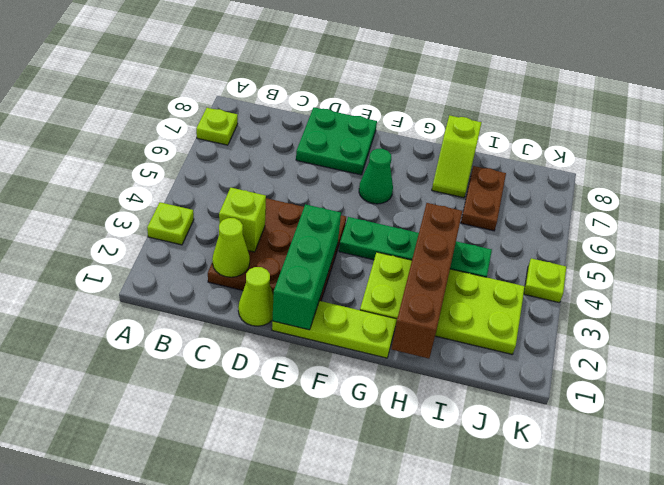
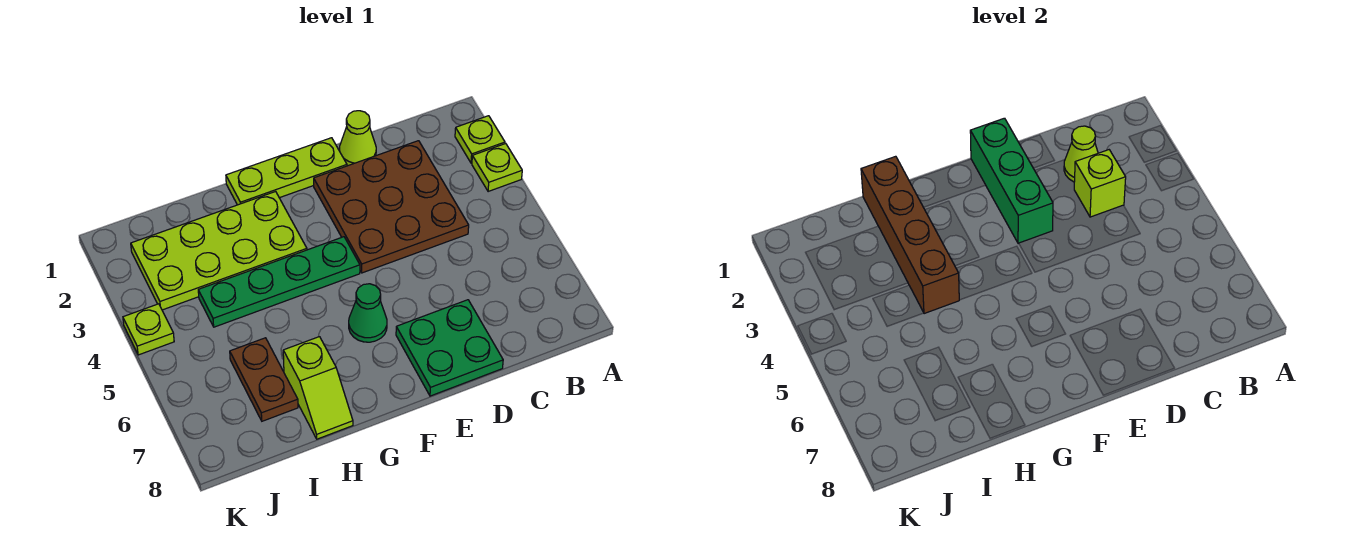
lime 1x1 plate [196,108,238,145] -> lime 1x1 plate moved to [455,116,505,163]
lime 1x2 slope [432,115,482,198] -> lime 1x2 slope turned to [283,337,353,439]

